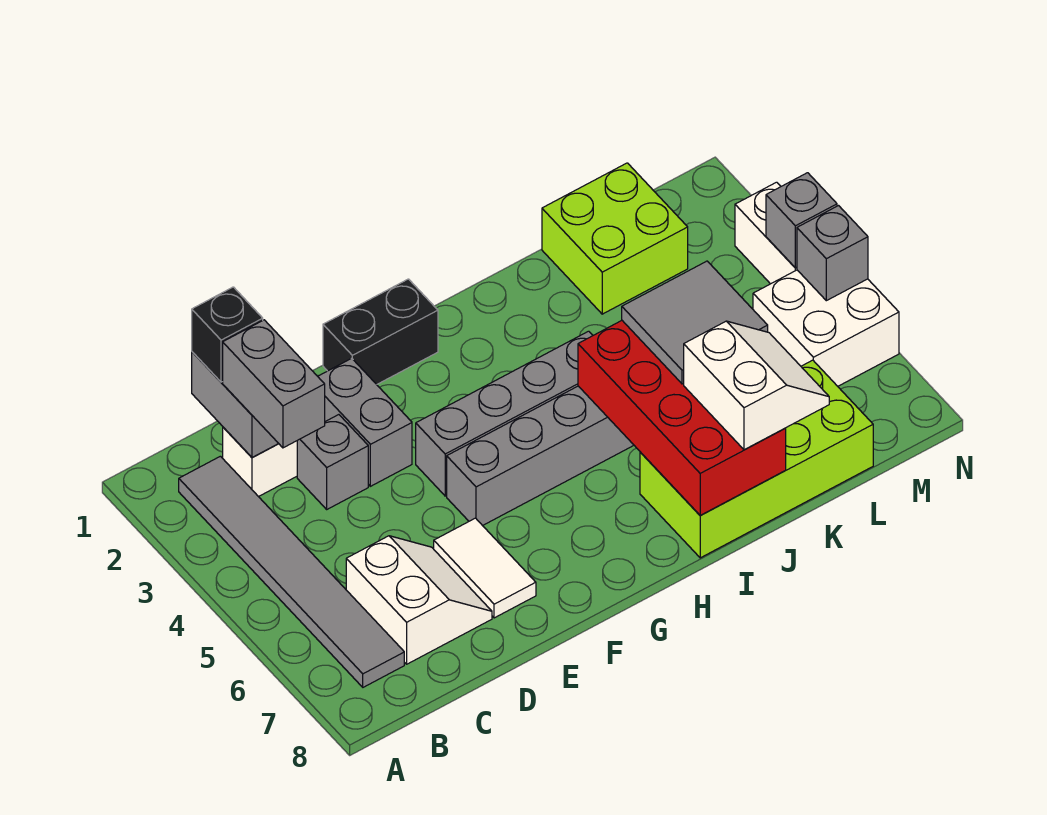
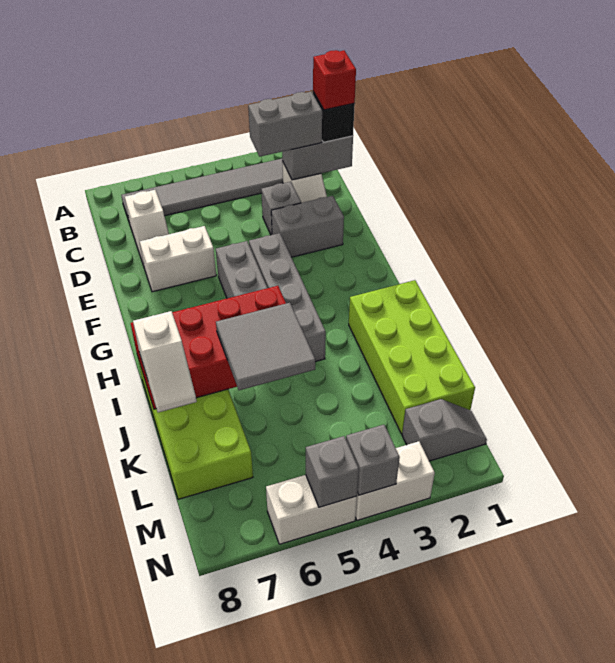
none -> red 1x1 brick [313,50,356,110]
white 2x2 slope [346,536,492,664] -> white 1x2 slope [125,190,169,266]
white 1x2 tile [434,518,536,618] -> white 1x2 brick [140,226,216,292]
black 1x2 brick [323,279,438,384] -> none
white 2x2 slope [684,321,829,450] -> white 1x2 slope [133,311,197,412]
lime 2x2 brick [542,163,688,314] -> lime 2x4 brick [349,280,475,434]
none -> grey 1x2 slope [402,399,487,461]
white 2x2 brick [753,270,899,386] -> white 1x2 brick [266,475,357,544]

